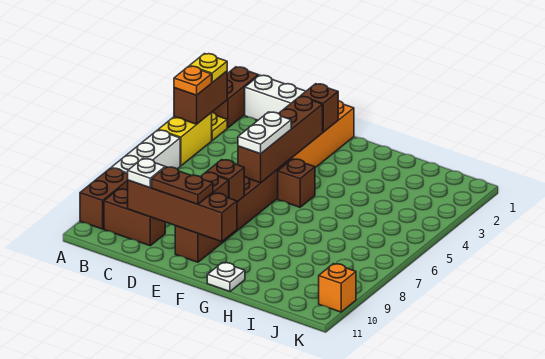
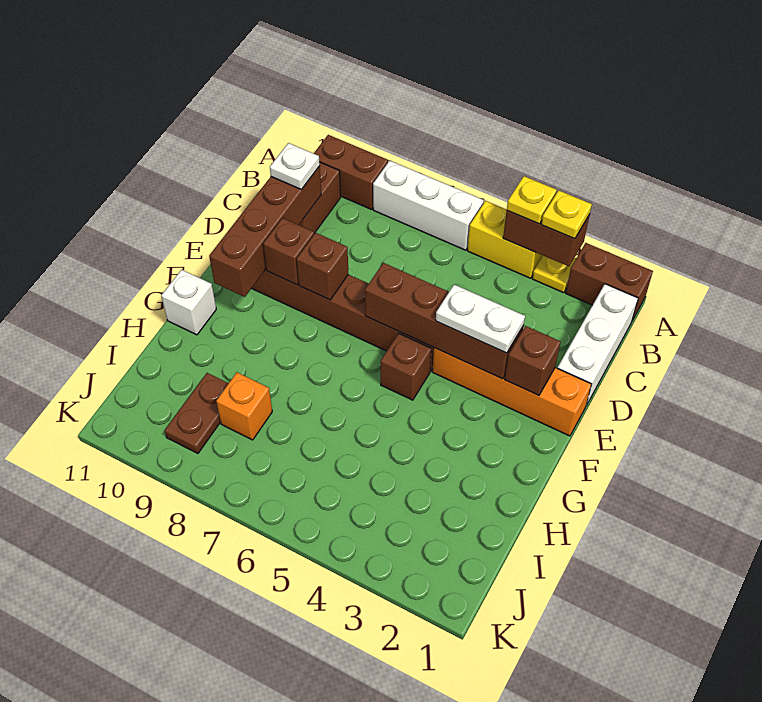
orange 1x1 plate [174,66,212,95] -> yellow 1x1 plate [507,176,557,224]
brown 1x2 plate [152,167,213,204] -> brown 1x2 plate moved to [165,373,229,453]
white 1x2 plate [238,112,291,154] -> white 1x2 plate moved to [436,284,525,353]
white 1x1 plate [207,263,245,291] -> white 1x1 brick [161,270,216,335]
orange 1x1 brick [319,264,356,312] -> orange 1x1 brick moved to [216,372,272,440]

